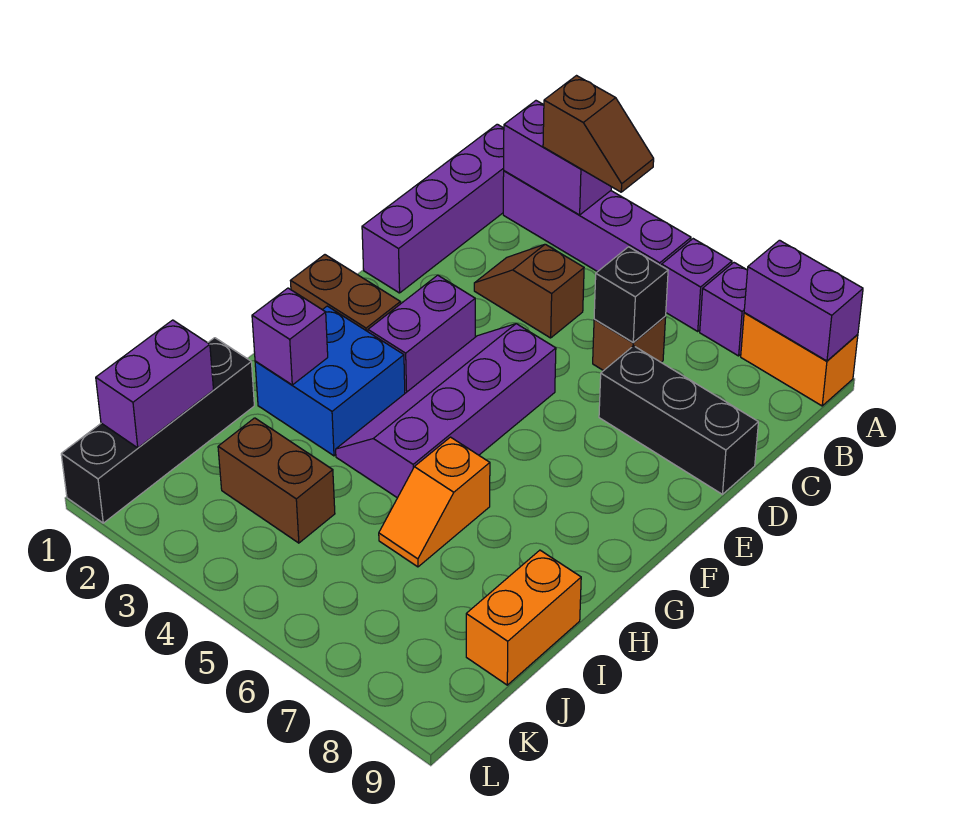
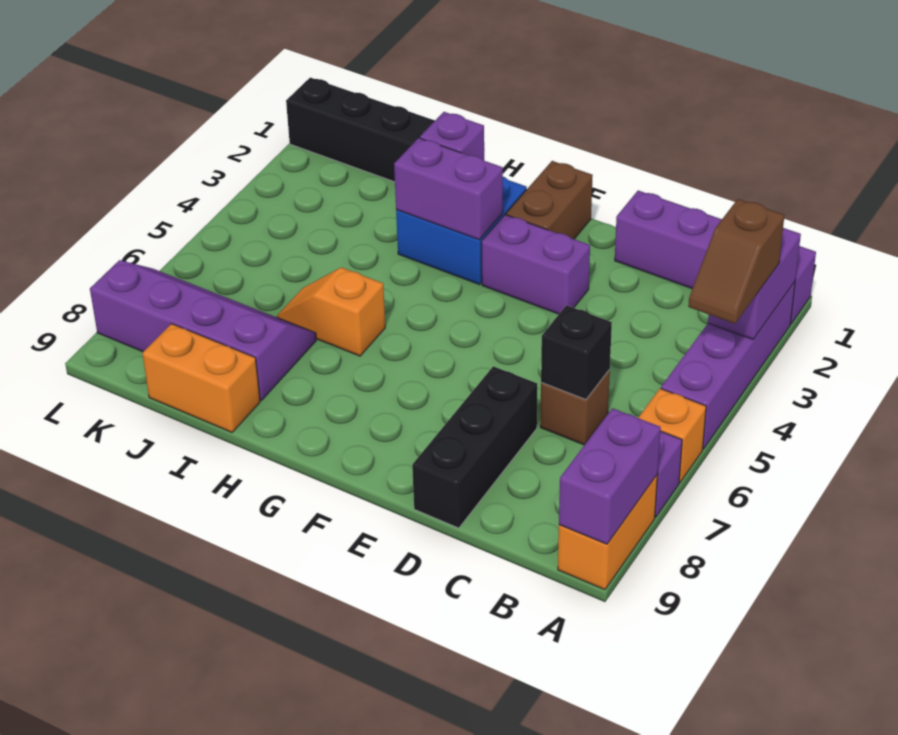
purple 1x1 brick [662,239,732,331] -> orange 1x1 brick [638,389,706,483]
brown 1x2 slope [474,244,584,338] -> none
purple 2x4 slope [336,324,556,498] -> purple 2x4 slope moved to [90,260,316,400]
purple 1x2 brick [96,320,214,448] -> purple 1x2 brick moved to [394,138,503,240]
brown 1x2 brick [218,418,335,543] -> none

